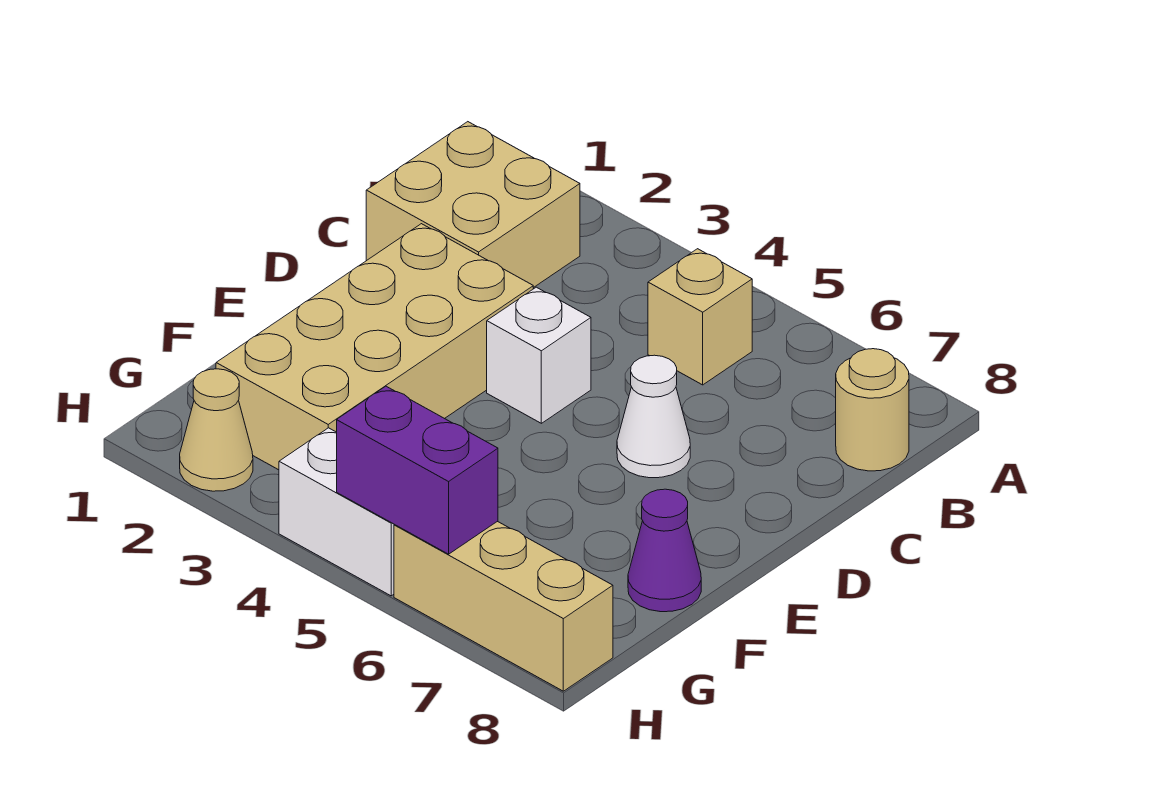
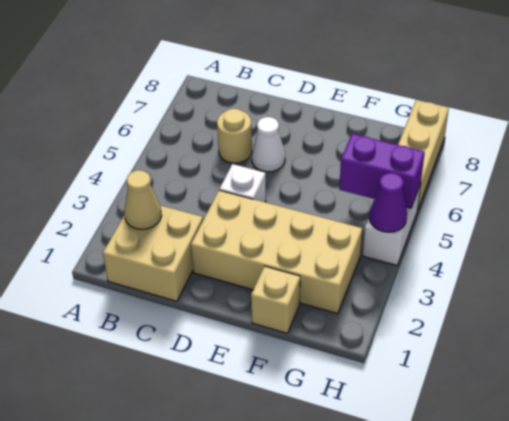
tan 1x1 brick [648,249,752,385] -> tan 1x1 brick moved to [251,266,300,333]
tan 1x1 round brick [836,349,909,471] -> tan 1x1 round brick moved to [217,109,252,163]
purple 1x1 cone [628,489,701,612] -> purple 1x1 cone moved to [369,173,407,232]
tan 1x1 cone [180,369,253,491] -> tan 1x1 cone moved to [124,170,162,229]
purple 1x2 brick [337,386,498,554] -> purple 1x2 brick turned to [339,134,425,208]

